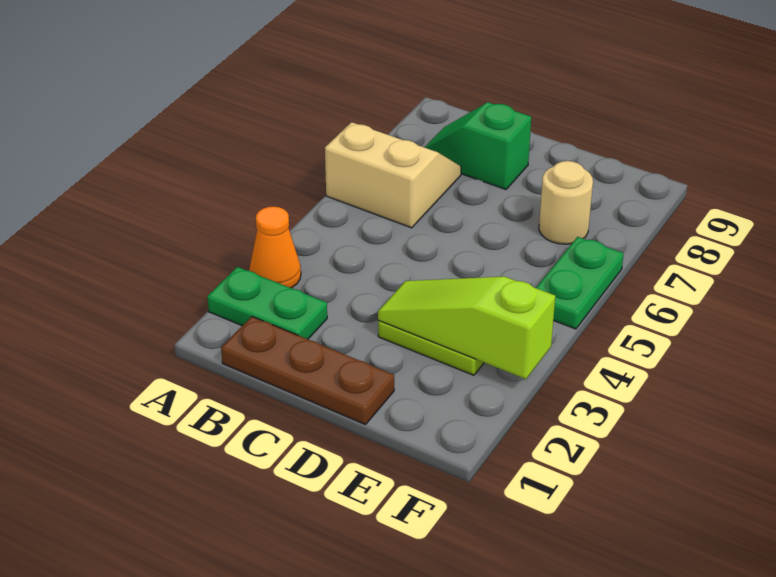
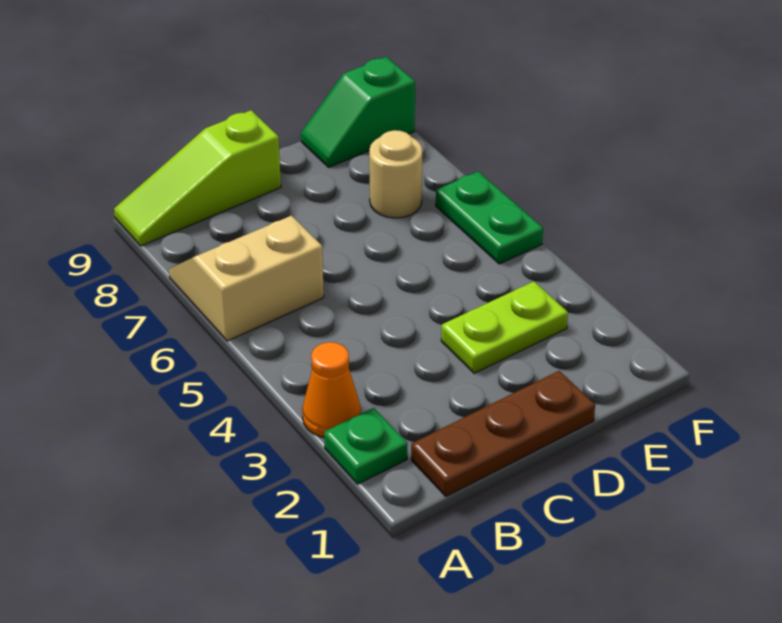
green 1x2 plate [207,267,327,339] -> green 1x1 plate [324,408,407,484]
green 1x2 slope [424,102,531,189] -> green 1x2 slope moved to [301,57,415,167]
lime 1x3 slope [378,277,555,379] -> lime 1x3 slope moved to [114,110,281,246]

